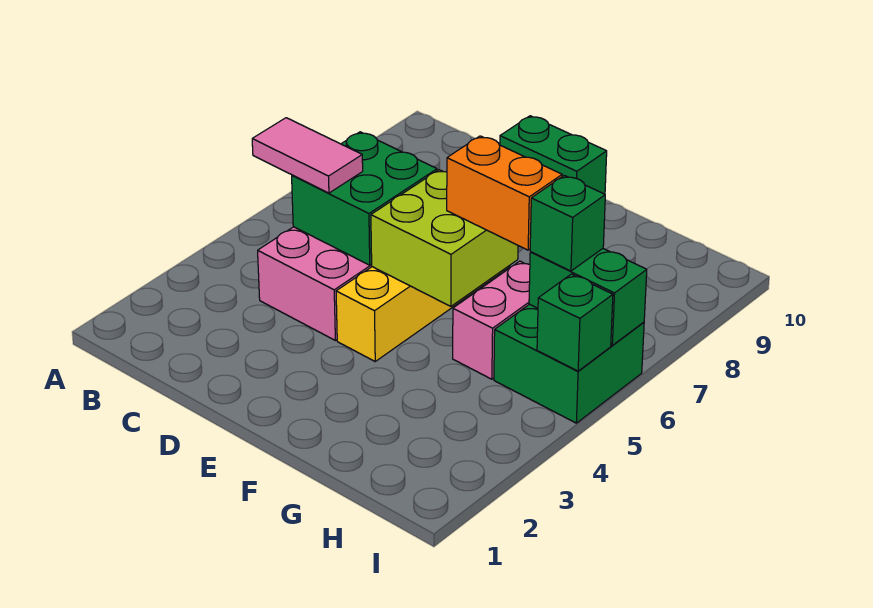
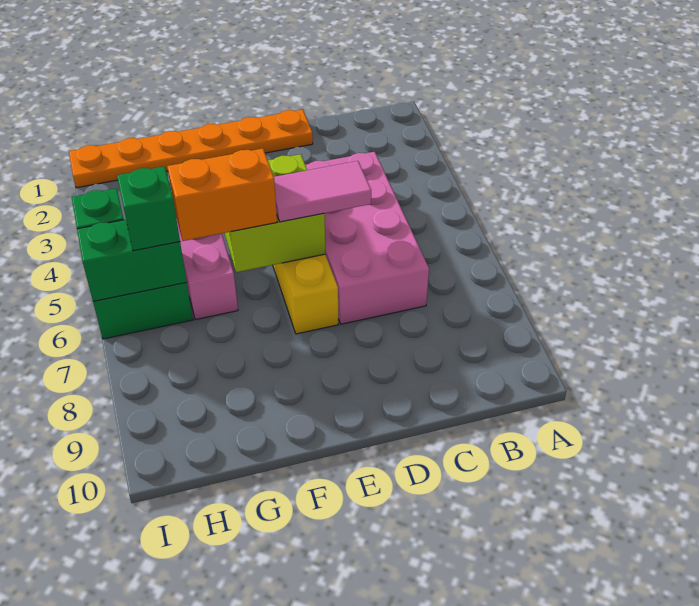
pink 1x2 tile [252,118,363,193] -> pink 1x2 tile moved to [274,161,371,222]
green 2x2 brick [292,132,437,265] -> none
none -> orange 1x6 plate [69,110,313,188]
green 1x2 brick [500,116,607,194] -> none

